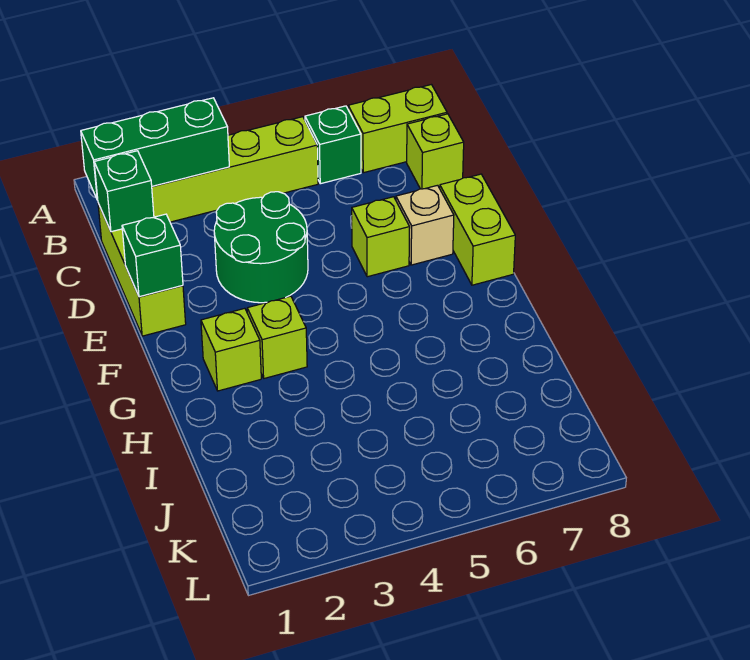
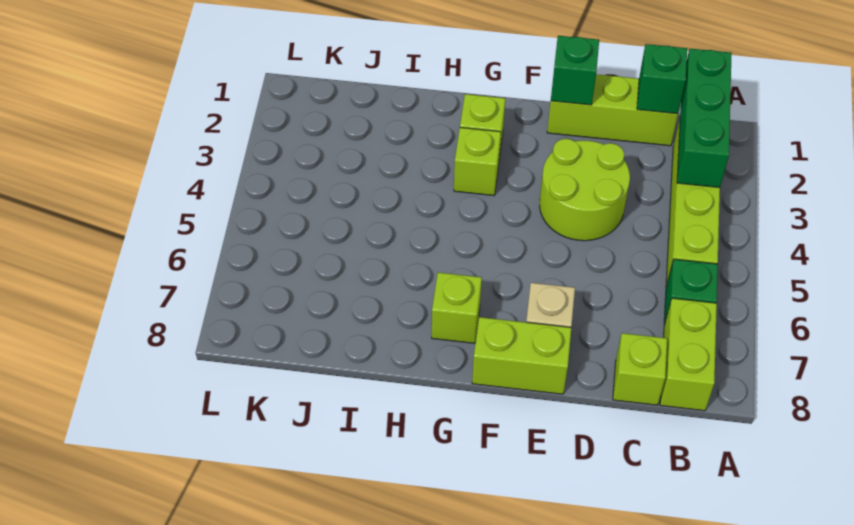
green 2x2 round brick [214,192,308,303] -> lime 2x2 round brick [540,139,630,241]
lime 1x1 brick [352,197,410,277] -> lime 1x1 brick moved to [432,272,482,343]

